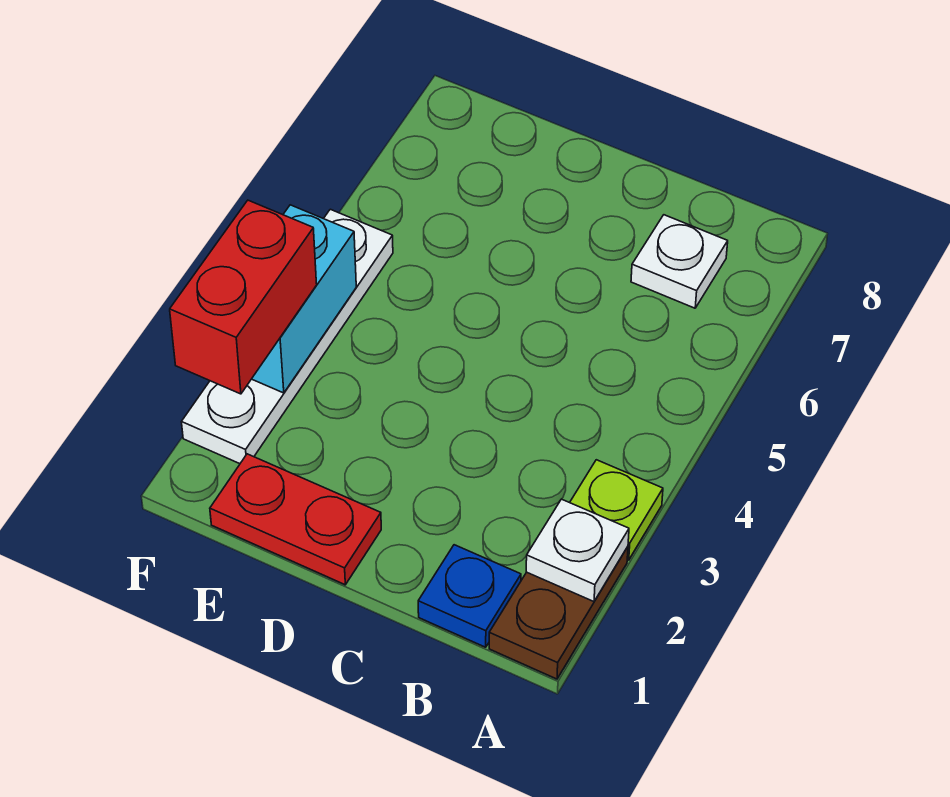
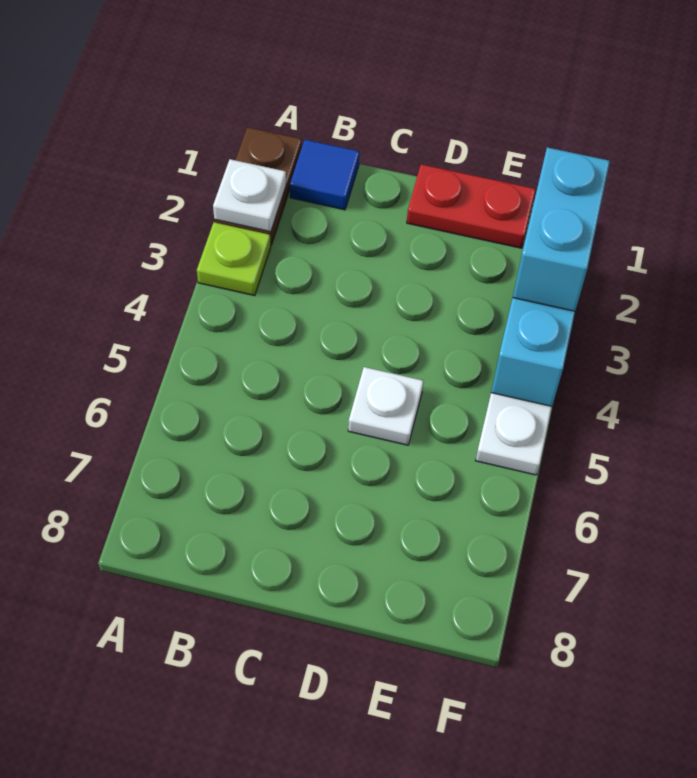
blue 1x1 plate [418,545,521,647] -> blue 1x1 tile [290,140,360,210]
white 1x1 plate [631,215,728,308] -> white 1x1 plate moved to [348,367,424,445]
red 1x2 brick [170,200,317,394] -> cyan 1x2 brick [513,147,610,311]

